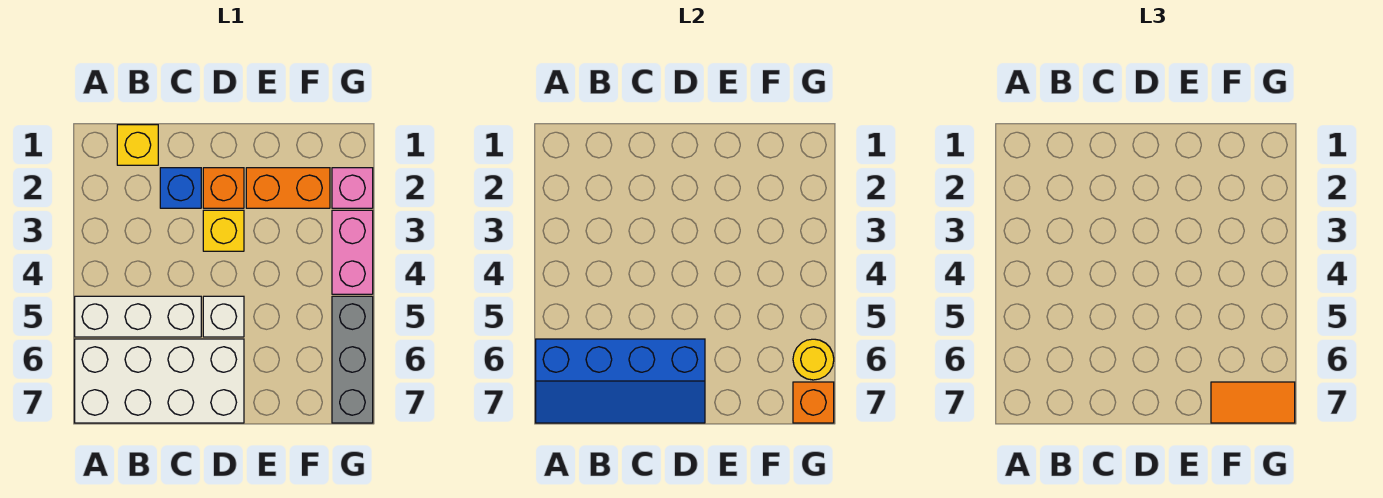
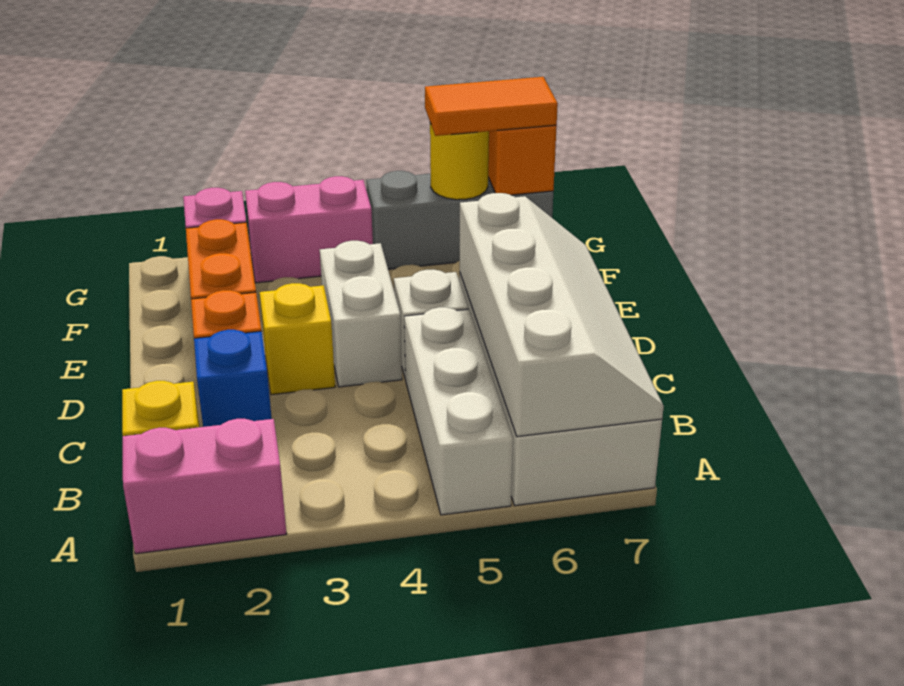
none -> pink 1x2 brick [123,419,286,554]
blue 2x4 slope [536,339,705,423] -> white 2x4 slope [460,193,664,437]
none -> white 1x2 brick [320,241,402,387]
orange 1x2 tile [1211,382,1295,423] -> orange 1x2 tile turned to [425,77,558,136]

